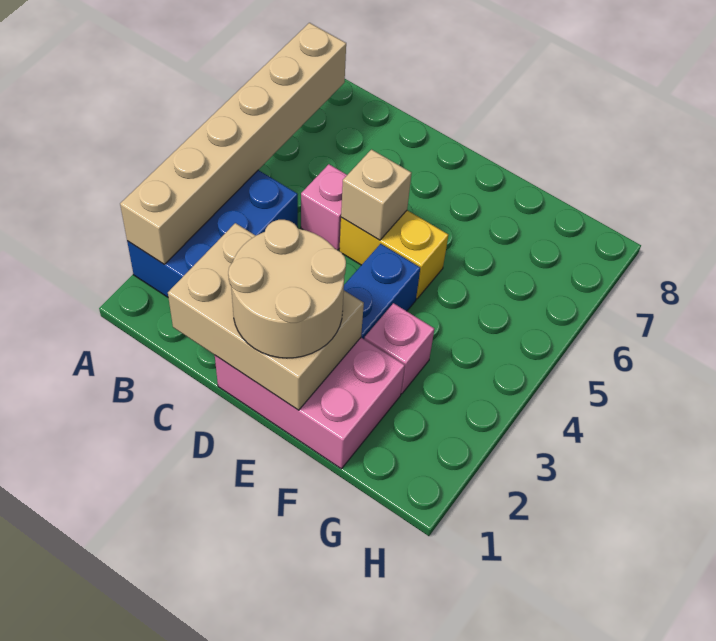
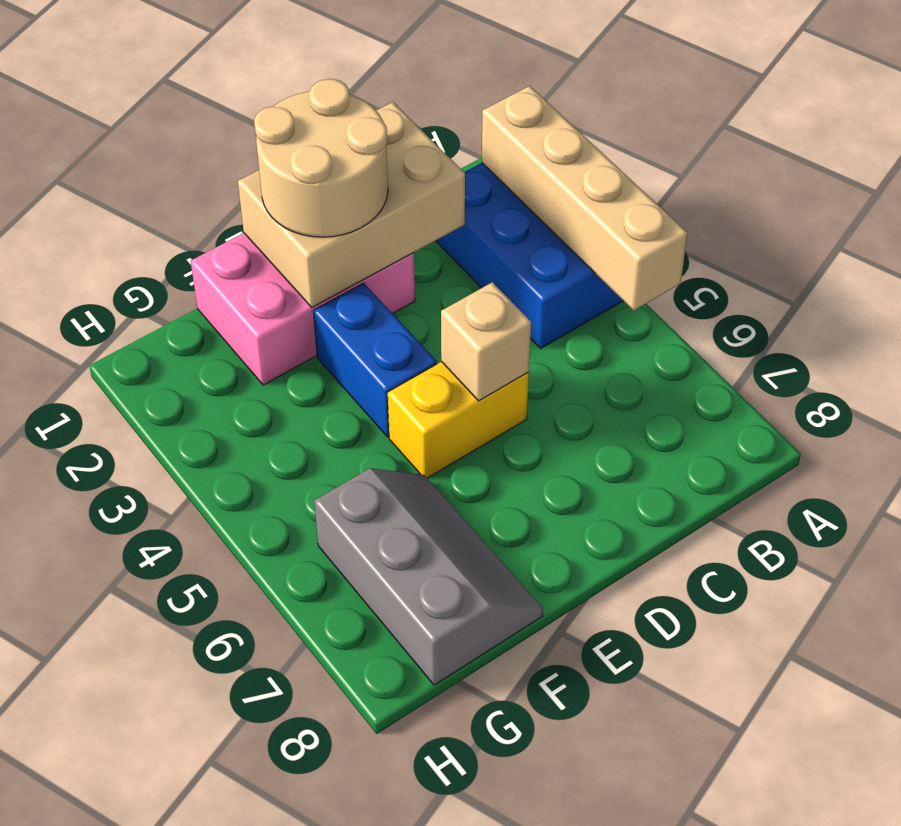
tan 1x6 brick [120,23,346,264] -> tan 1x4 brick [482,86,687,310]
pink 1x1 brick [301,164,347,250] -> none
pink 1x1 brick [364,303,434,394] -> none
none -> grey 2x3 slope [314,468,543,685]

